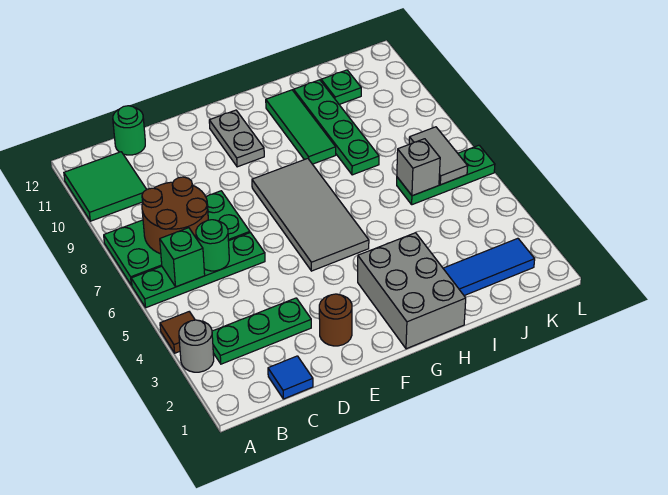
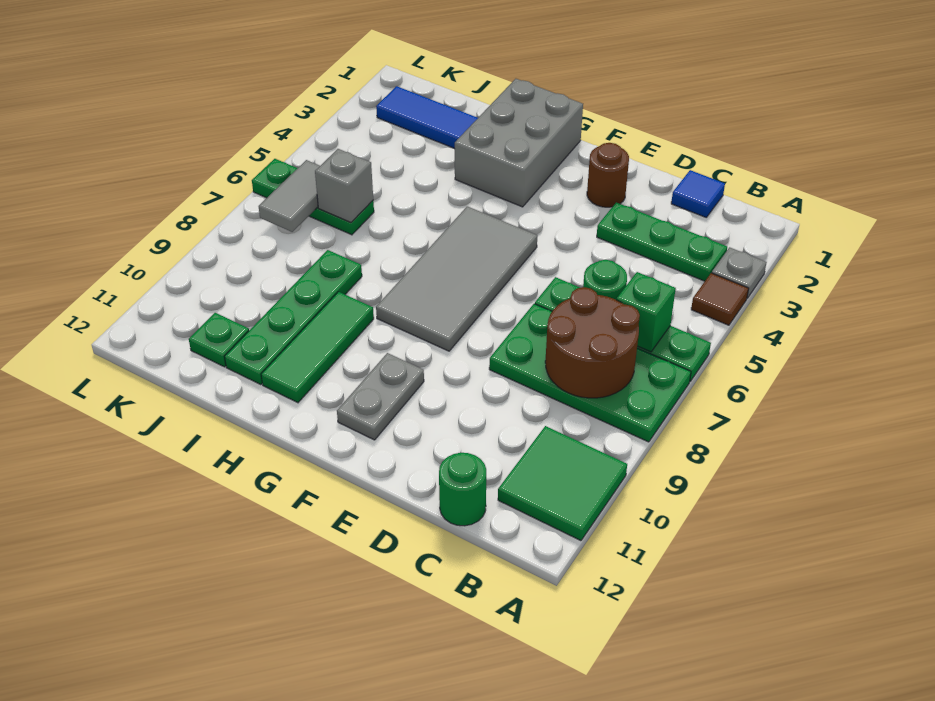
grey 1x1 round brick [179,320,214,372] -> grey 1x1 plate [712,247,767,298]

